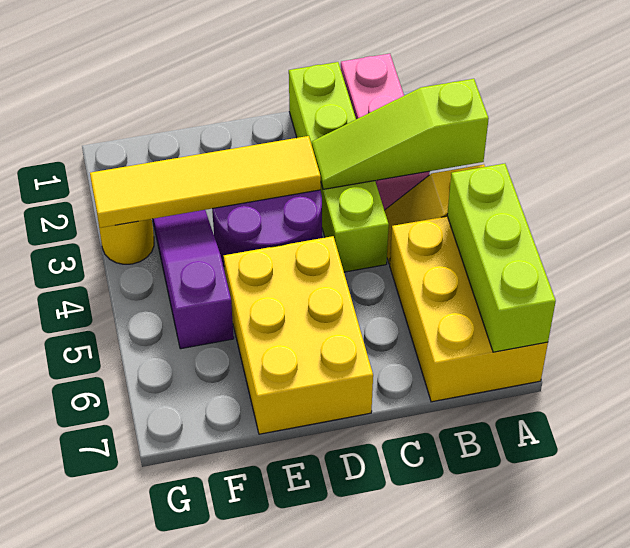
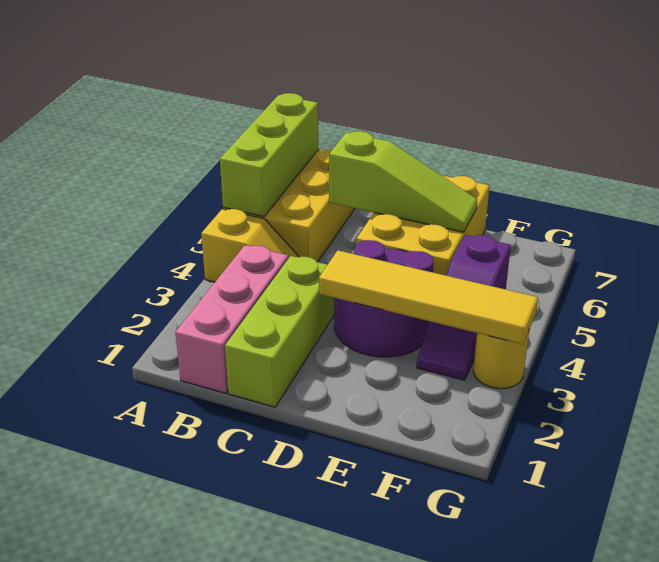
lime 1x3 slope [312,79,489,189] -> lime 1x3 slope moved to [329,131,477,232]
lime 1x4 brick [289,62,389,272] -> lime 1x3 brick [225,256,334,407]

